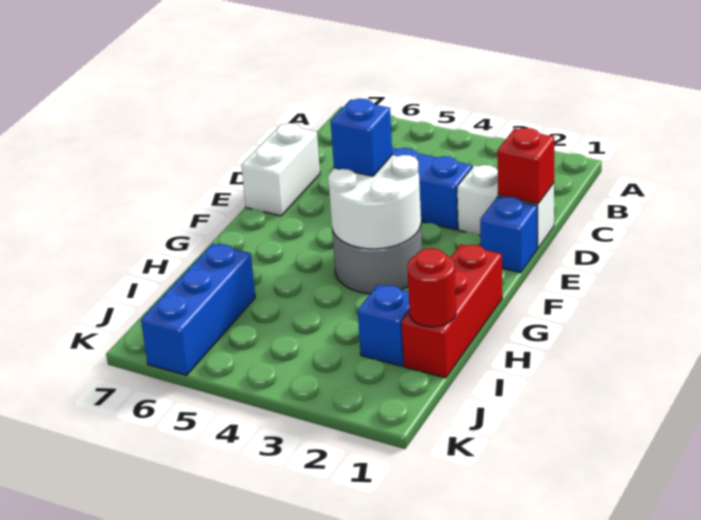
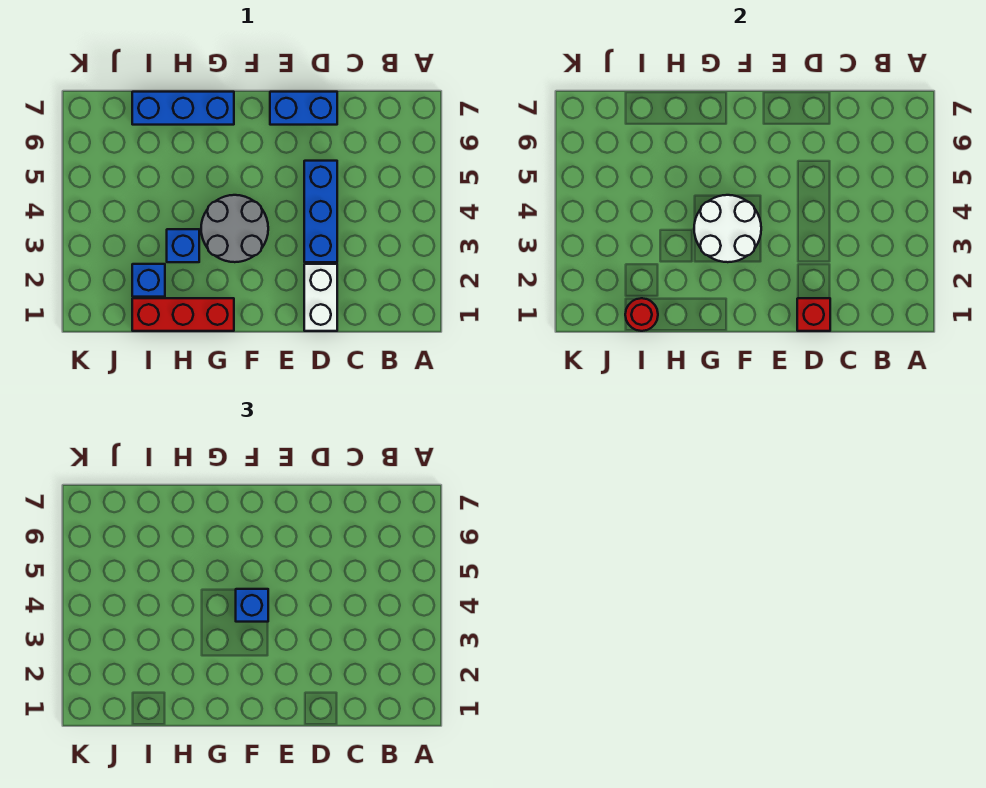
white 1x2 brick [241,123,320,216] -> blue 1x2 brick [270,92,337,125]
blue 1x1 brick [480,197,537,273] -> blue 1x1 brick moved to [167,229,199,262]
blue 1x3 brick [141,244,255,375] -> blue 1x3 brick moved to [132,92,234,125]

